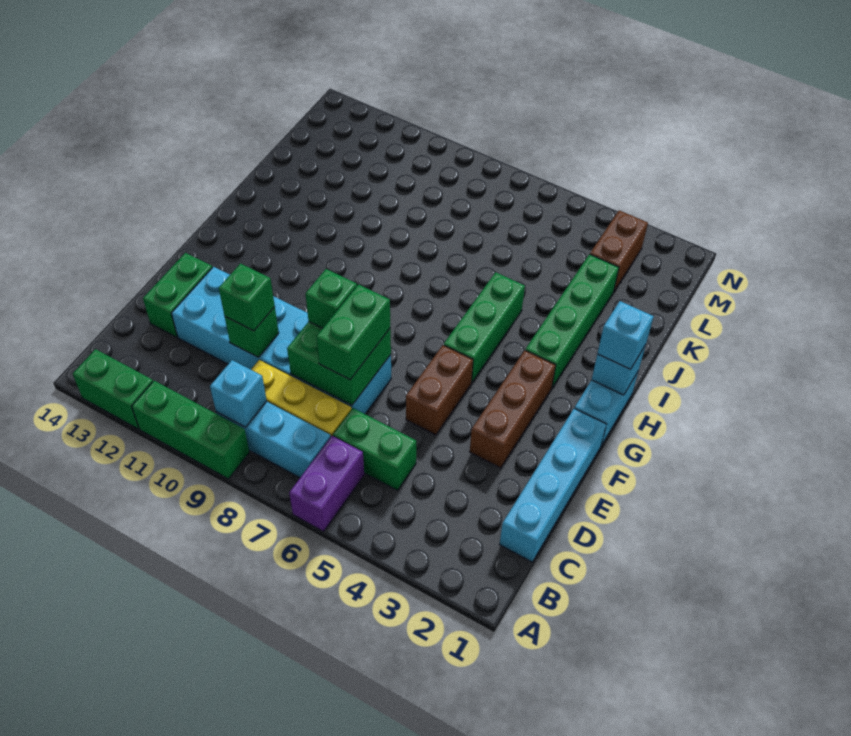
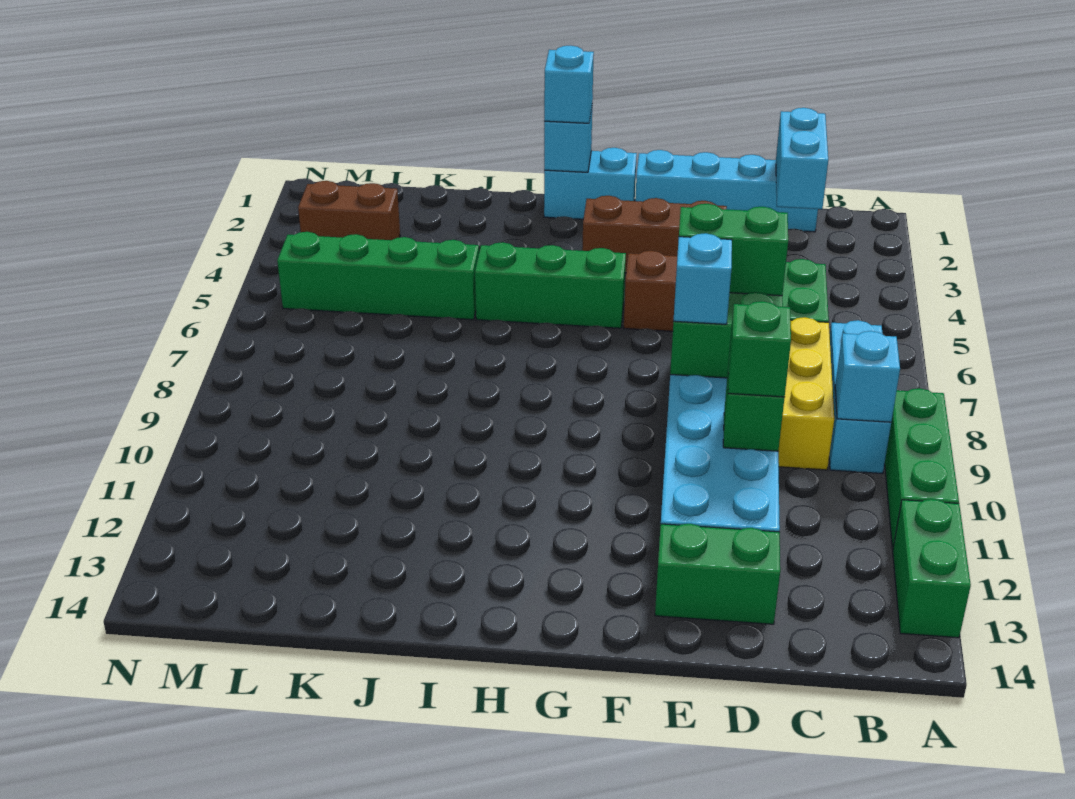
purple 1x2 brick [289,436,364,531] -> none
none -> cyan 1x2 brick [776,108,828,209]
green 1x1 brick [306,269,357,328] -> cyan 1x1 brick [674,233,732,324]
green 1x4 brick [525,254,619,387] -> green 1x4 brick moved to [277,232,479,320]

